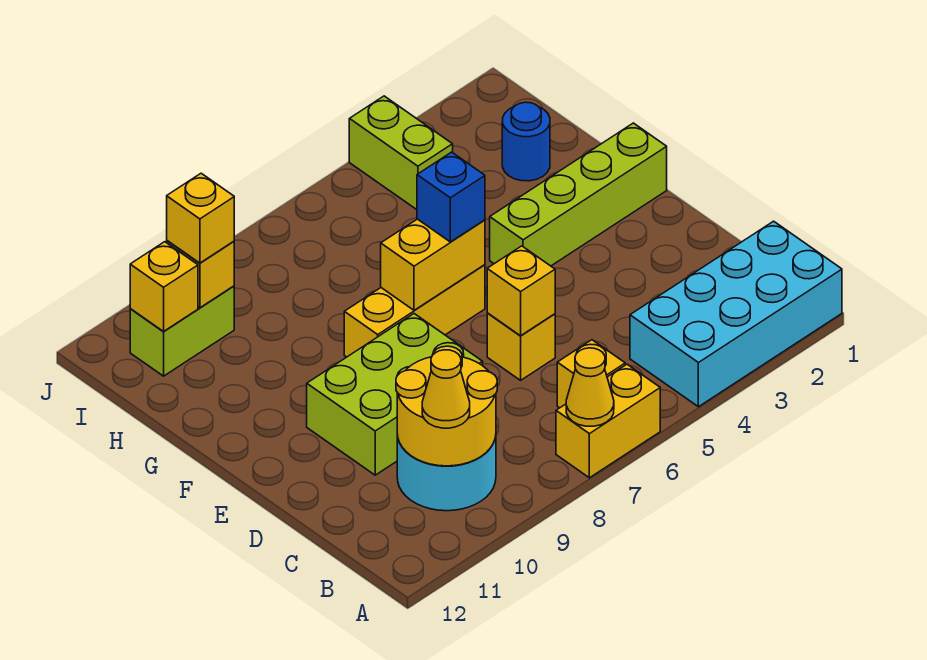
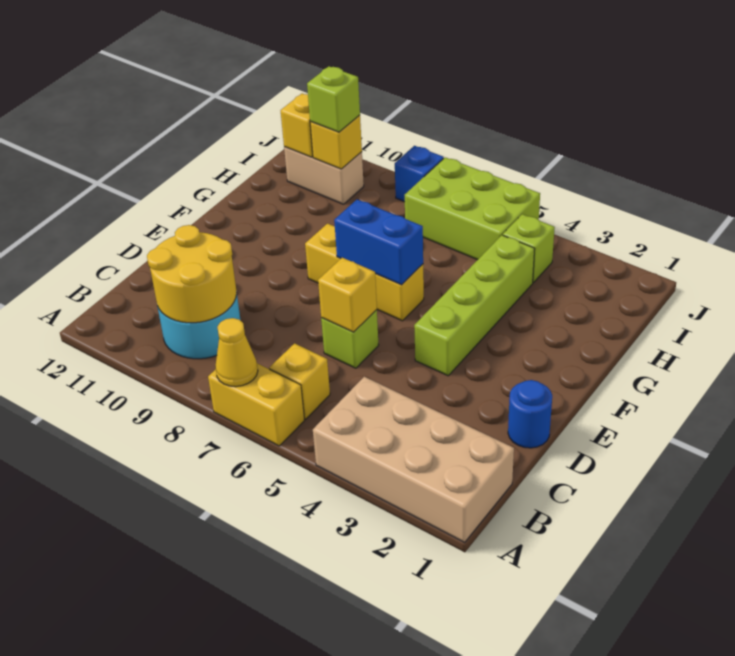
cyan 2x4 brick [630,221,842,407] -> tan 2x4 brick [313,377,514,542]
yellow 1x1 cone [422,350,470,428] -> none
yellow 1x1 brick [487,313,555,380] -> lime 1x1 brick [321,310,379,368]
lime 2x3 brick [307,314,483,475] -> lime 2x3 brick moved to [405,157,540,260]
lime 1x4 brick [490,123,667,266] -> lime 1x4 brick turned to [414,235,535,376]
yellow 1x2 brick [381,219,485,310] -> blue 1x2 brick [334,199,423,285]
blue 1x1 brick [417,152,485,242] -> blue 1x1 brick moved to [395,146,444,202]
blue 1x1 round brick [502,102,550,181] -> blue 1x1 round brick moved to [508,380,552,448]
lime 1x2 brick [349,96,453,210] -> lime 1x1 brick [503,214,555,283]
lime 1x2 brick [130,286,234,376] -> tan 1x2 brick [284,147,364,204]
yellow 1x1 brick [167,173,234,263] -> lime 1x1 brick [307,66,360,132]

